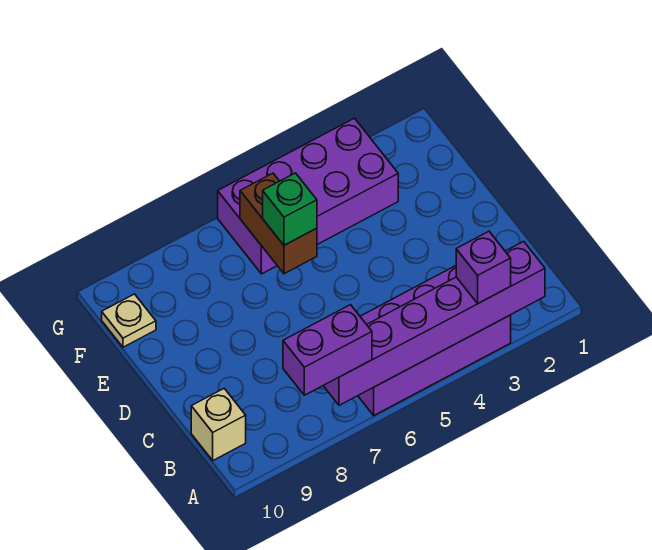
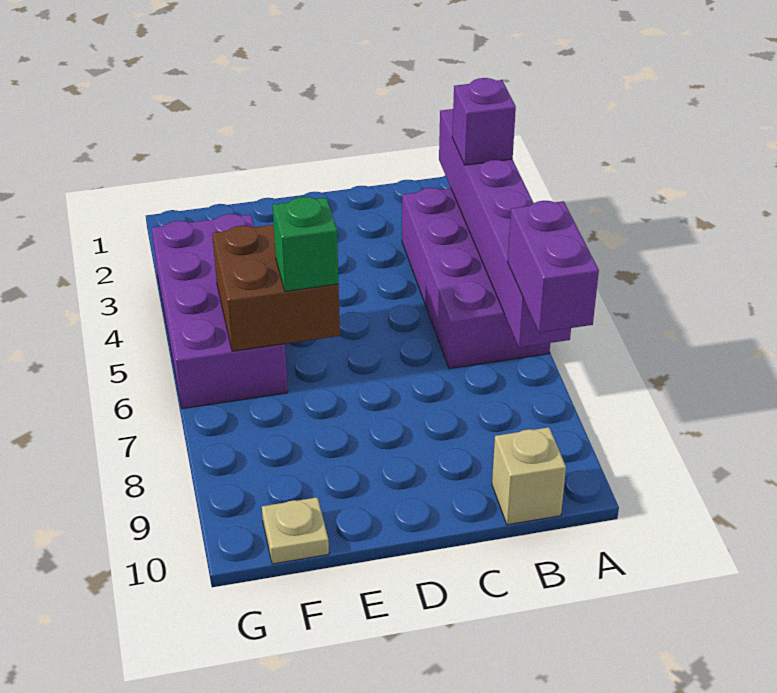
brown 1x2 brick [240,173,317,274] -> brown 2x2 brick [212,225,340,351]

